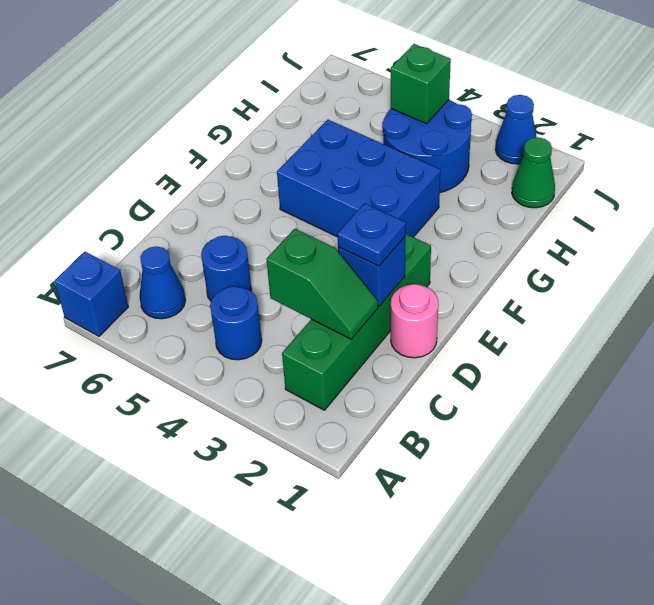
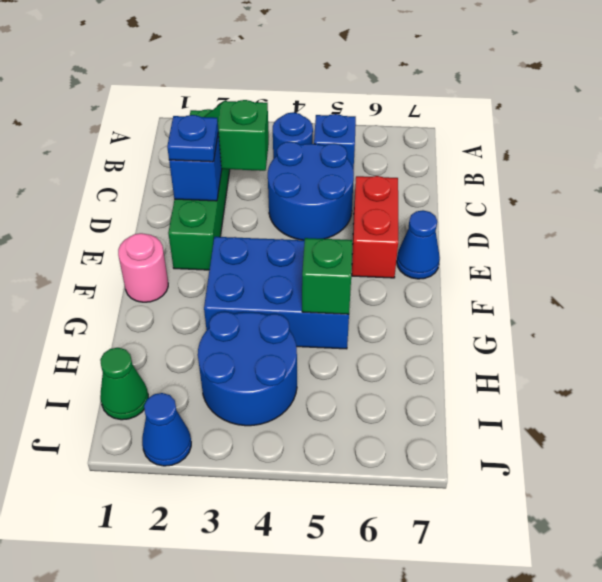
blue 1x1 brick [55,252,128,336] -> blue 1x1 brick moved to [314,114,356,170]
blue 1x1 cone [140,246,186,319] -> blue 1x1 cone moved to [397,210,440,279]
blue 1x1 round brick [201,236,251,301] -> blue 2x2 round brick [268,142,354,240]
pink 1x1 round brick [391,284,438,358] -> pink 1x1 round brick moved to [118,233,168,302]
none -> red 1x2 brick [352,176,398,278]
green 1x1 brick [391,44,451,124] -> green 1x1 brick moved to [302,238,353,314]

